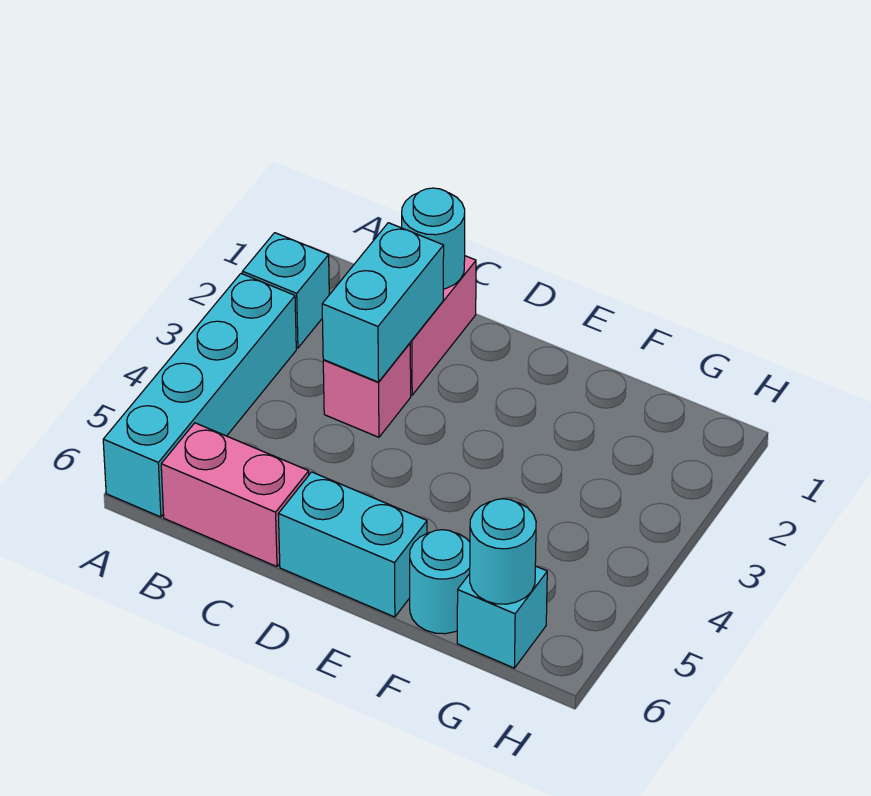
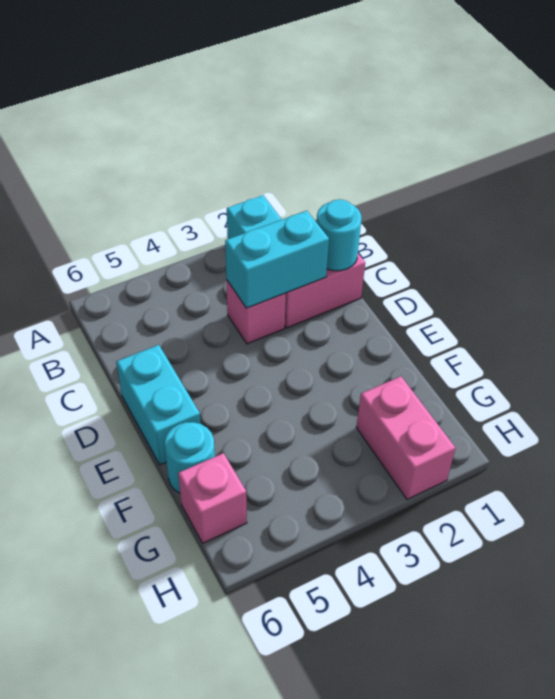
cyan 1x4 brick [103,274,296,517] -> none
pink 1x2 brick [161,423,309,567] -> pink 1x2 brick moved to [356,376,456,499]
cyan 1x1 brick [457,566,547,668] -> pink 1x1 brick [178,453,247,543]
cyan 1x1 round brick [470,499,536,604] -> none

